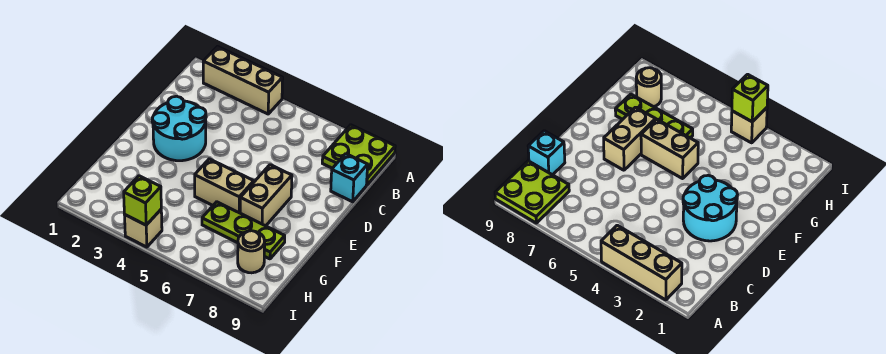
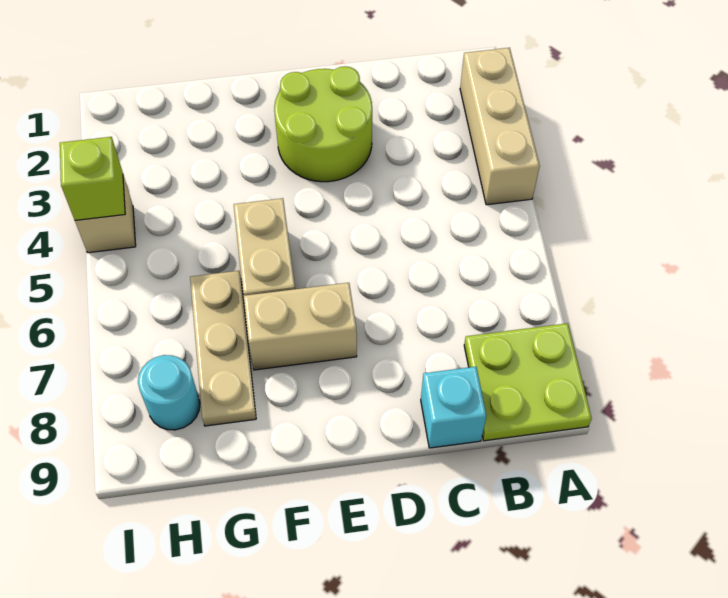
cyan 2x2 round brick [152,96,206,161] -> lime 2x2 round brick [274,66,372,182]
lime 1x3 plate [202,202,285,259] -> tan 1x3 plate [190,271,256,426]
tan 1x1 round brick [238,231,265,273] -> cyan 1x1 round brick [138,355,200,430]

